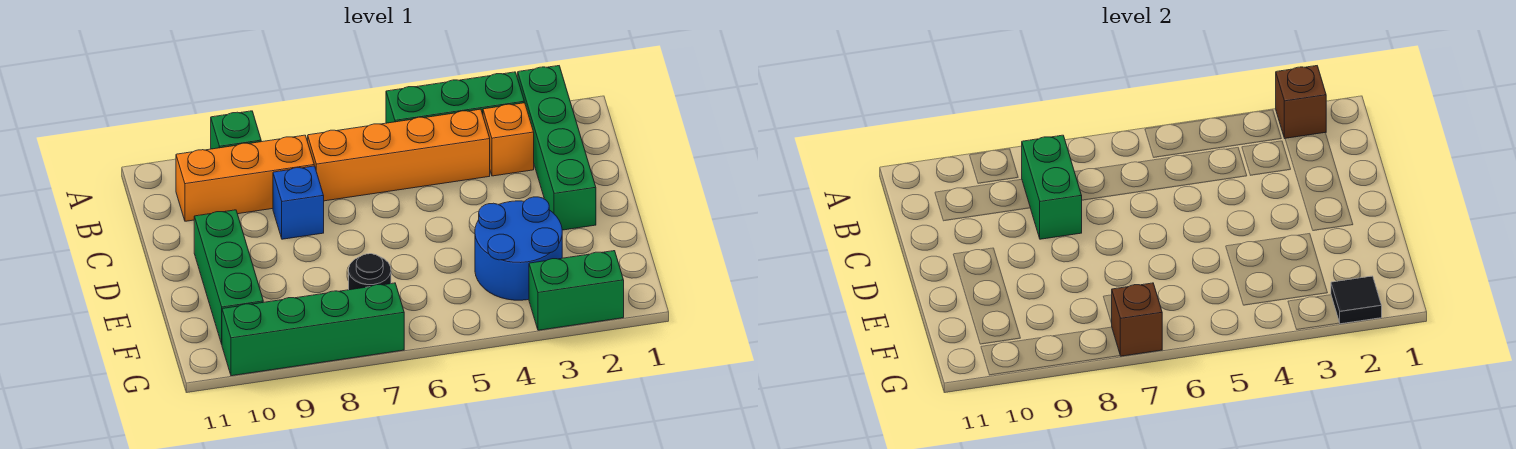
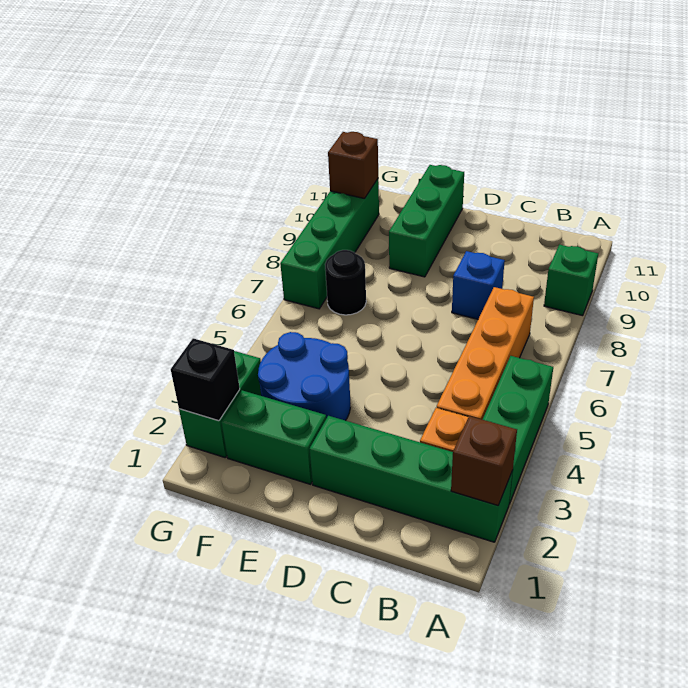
orange 1x3 brick [176,135,314,221] -> none
green 1x2 brick [1022,135,1082,239] -> green 1x2 brick moved to [221,390,326,484]
green 1x3 brick [194,210,263,344] -> green 1x3 brick turned to [389,165,464,277]
black 1x1 tile [1331,276,1382,324] -> black 1x1 brick [171,338,240,421]
brown 1x1 brick [1112,283,1162,356] -> brown 1x1 brick moved to [328,132,378,199]

